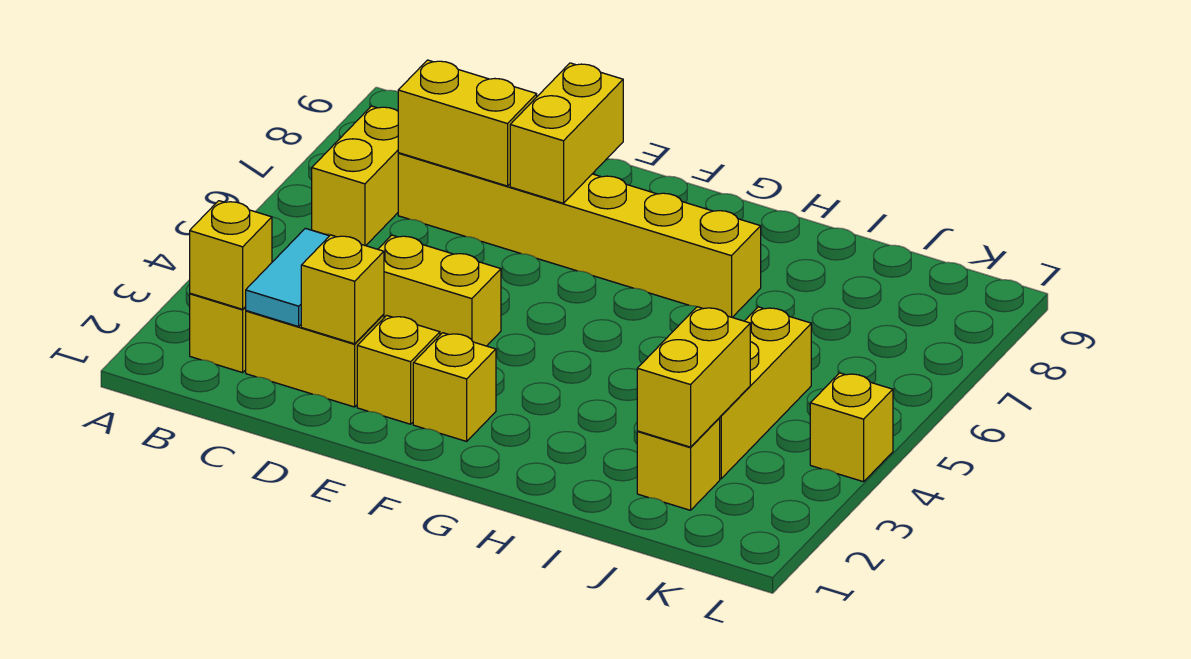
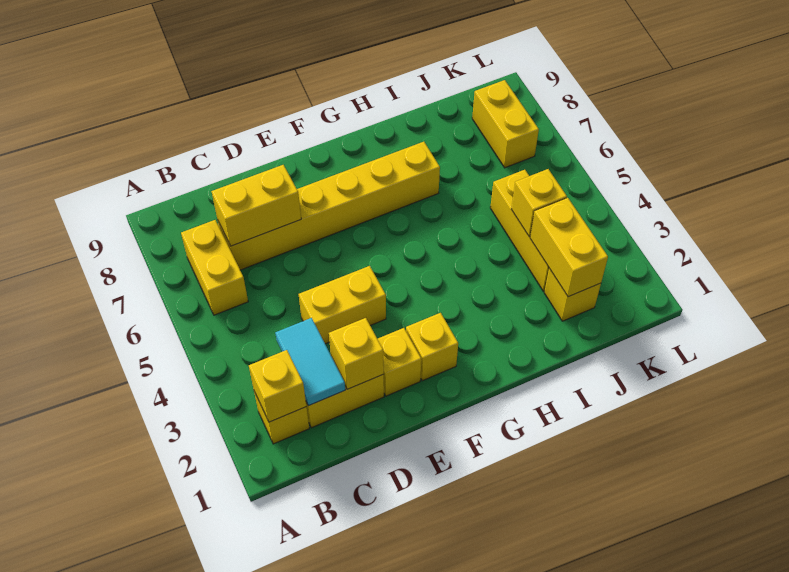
yellow 1x2 brick [510,63,623,203] -> yellow 1x2 brick moved to [472,80,539,168]
yellow 1x1 brick [810,373,893,482] -> yellow 1x1 brick moved to [511,169,567,237]

